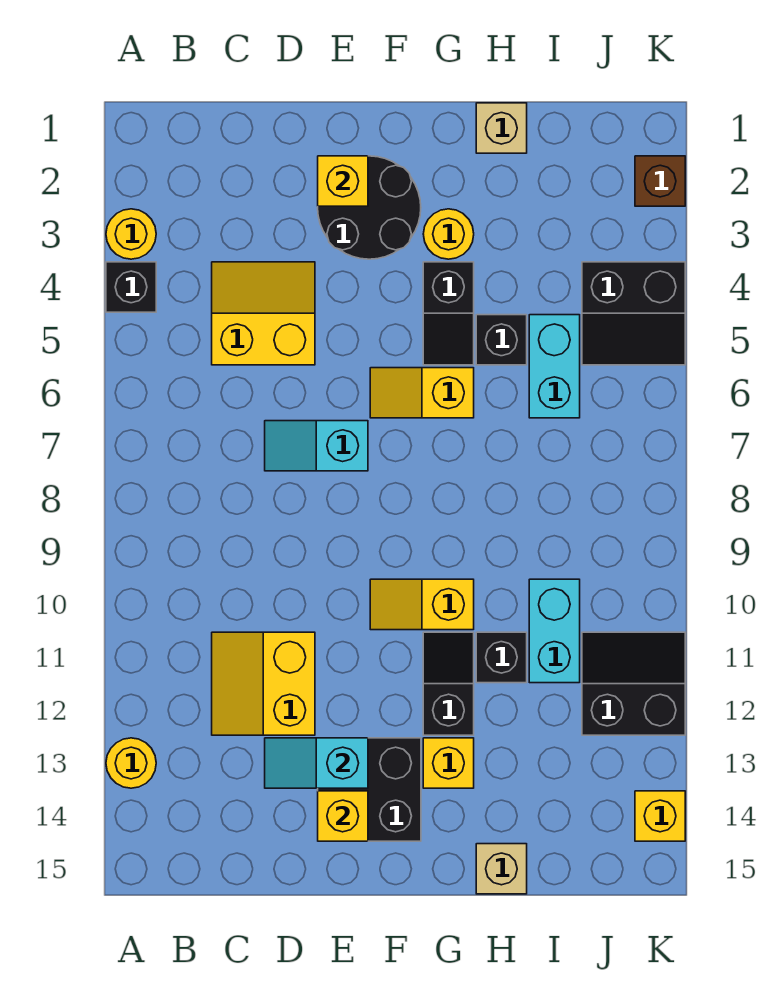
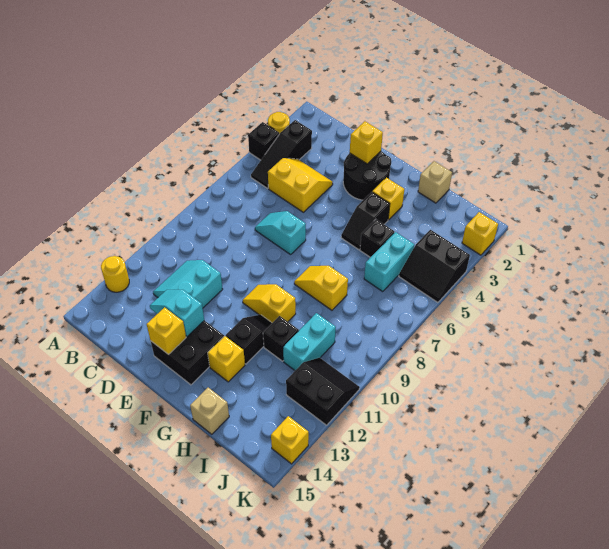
none -> black 1x3 slope [251,120,312,188]
yellow 2x2 slope [212,632,315,735] -> cyan 2x2 slope [153,260,223,308]
yellow 1x2 slope [370,368,474,418] -> yellow 1x2 slope moved to [294,266,348,310]
yellow 1x1 round brick [423,209,474,259] -> yellow 1x1 brick [372,178,404,220]
brown 1x1 brick [635,156,685,206] -> yellow 1x1 brick [462,212,498,255]

